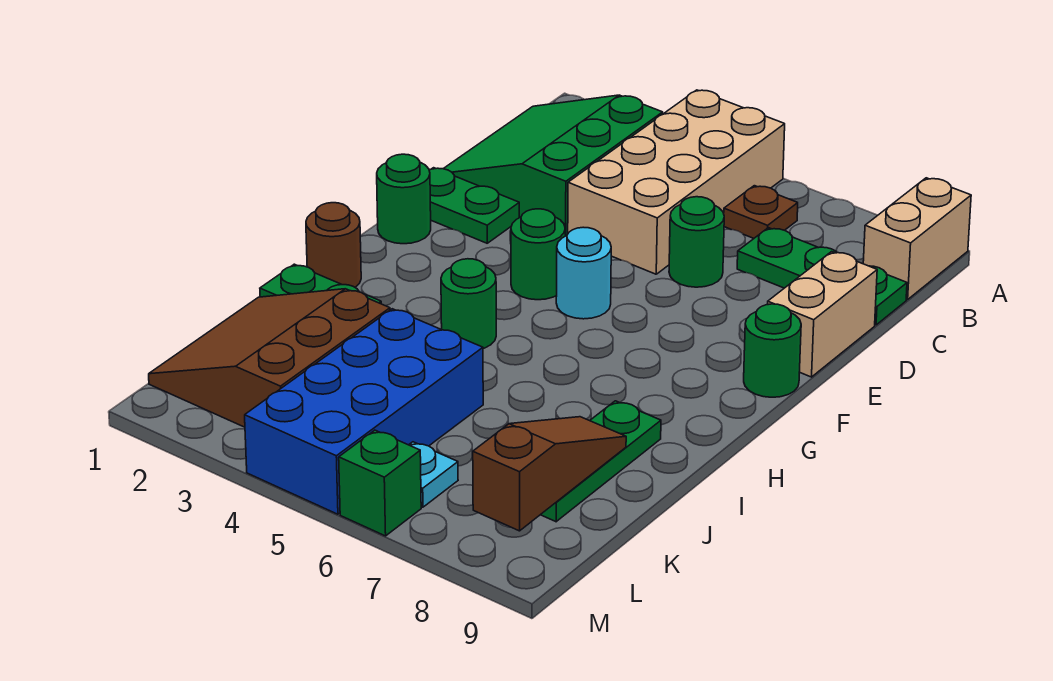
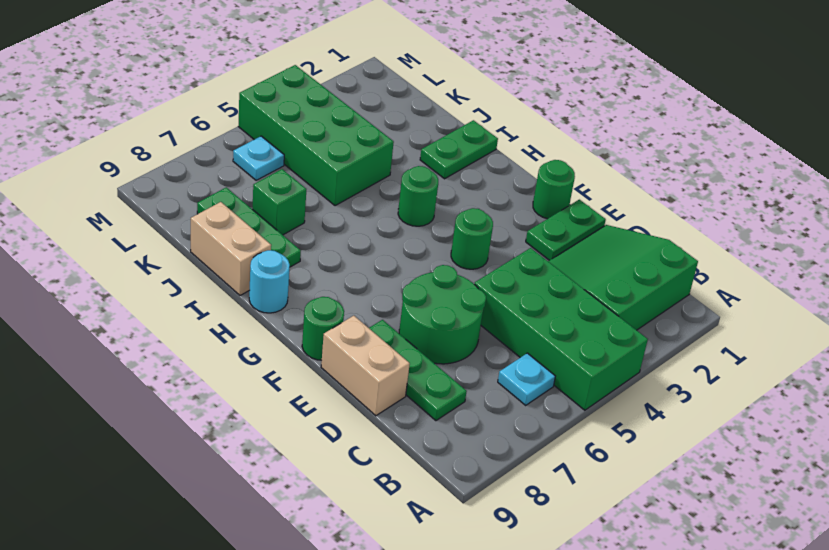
tan 2x4 brick [568,90,785,274] -> green 2x4 brick [474,248,648,410]
tan 1x2 brick [863,178,971,300] -> tan 1x2 brick moved to [191,202,271,296]
green 3x3 slope [443,95,663,236] -> green 3x3 slope turned to [548,225,698,330]
brown 1x1 plate [724,186,798,238] -> cyan 1x1 plate [498,353,555,405]
green 1x3 plate [737,228,907,325] -> green 1x3 plate turned to [369,320,467,421]
green 1x1 round brick [669,197,724,287] -> green 2x2 round brick [399,265,486,364]
cyan 1x1 round brick [556,227,611,319] -> cyan 1x1 round brick moved to [249,250,290,313]
brown 1x1 round brick [306,203,361,287] -> none
brown 3x3 slope [149,289,390,427] -> none
blue 2x4 brick [245,309,483,514] -> green 2x4 brick [238,65,394,206]
brown 1x3 slope [473,417,626,531] -> none
green 1x1 brick [339,430,421,536] -> green 1x1 brick moved to [253,169,306,235]

